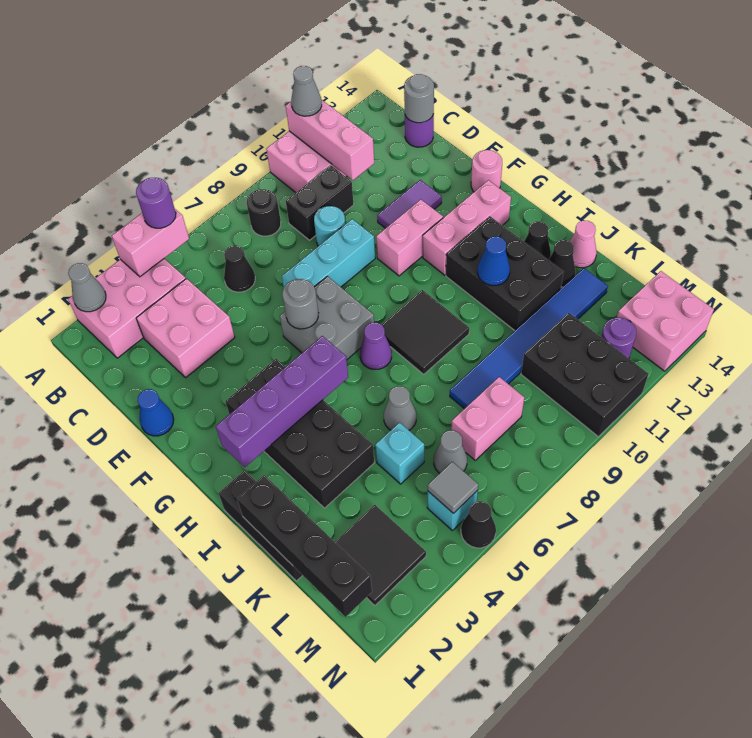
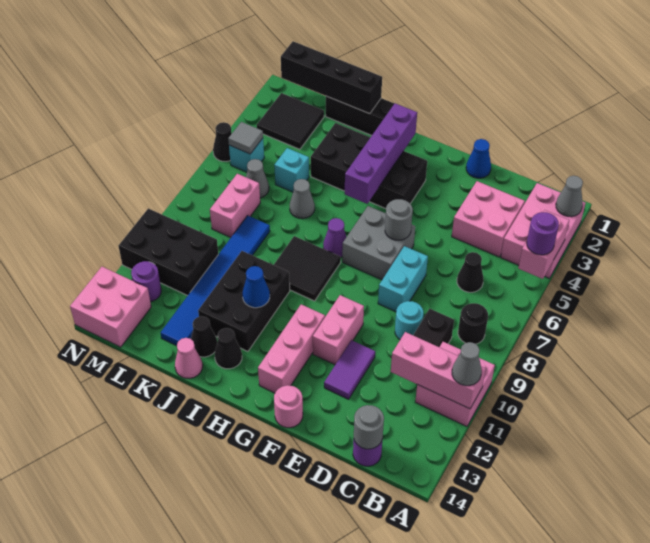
cyan 1x3 brick [282,219,375,287] -> cyan 1x2 brick [378,246,428,312]
black 2x3 brick [446,217,564,331] -> black 2x3 brick turned to [198,251,290,351]

